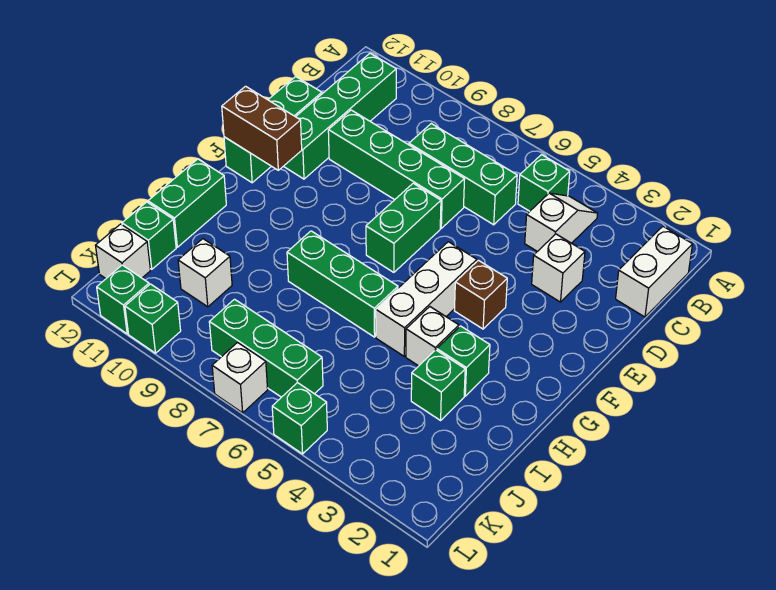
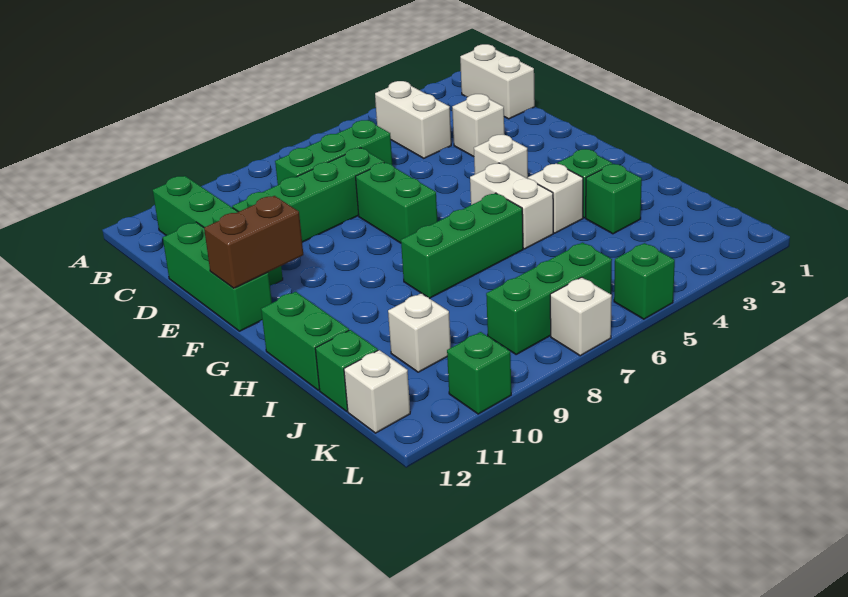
white 1x2 slope [525,193,598,252] -> white 1x2 brick [375,81,451,158]
green 1x1 brick [518,155,570,211] -> none
brown 1x1 brick [454,260,507,329] -> white 1x1 brick [474,135,528,179]
white 1x3 brick [376,242,477,356] -> white 1x2 brick [470,163,553,249]
green 1x1 brick [97,265,149,334] -> none

